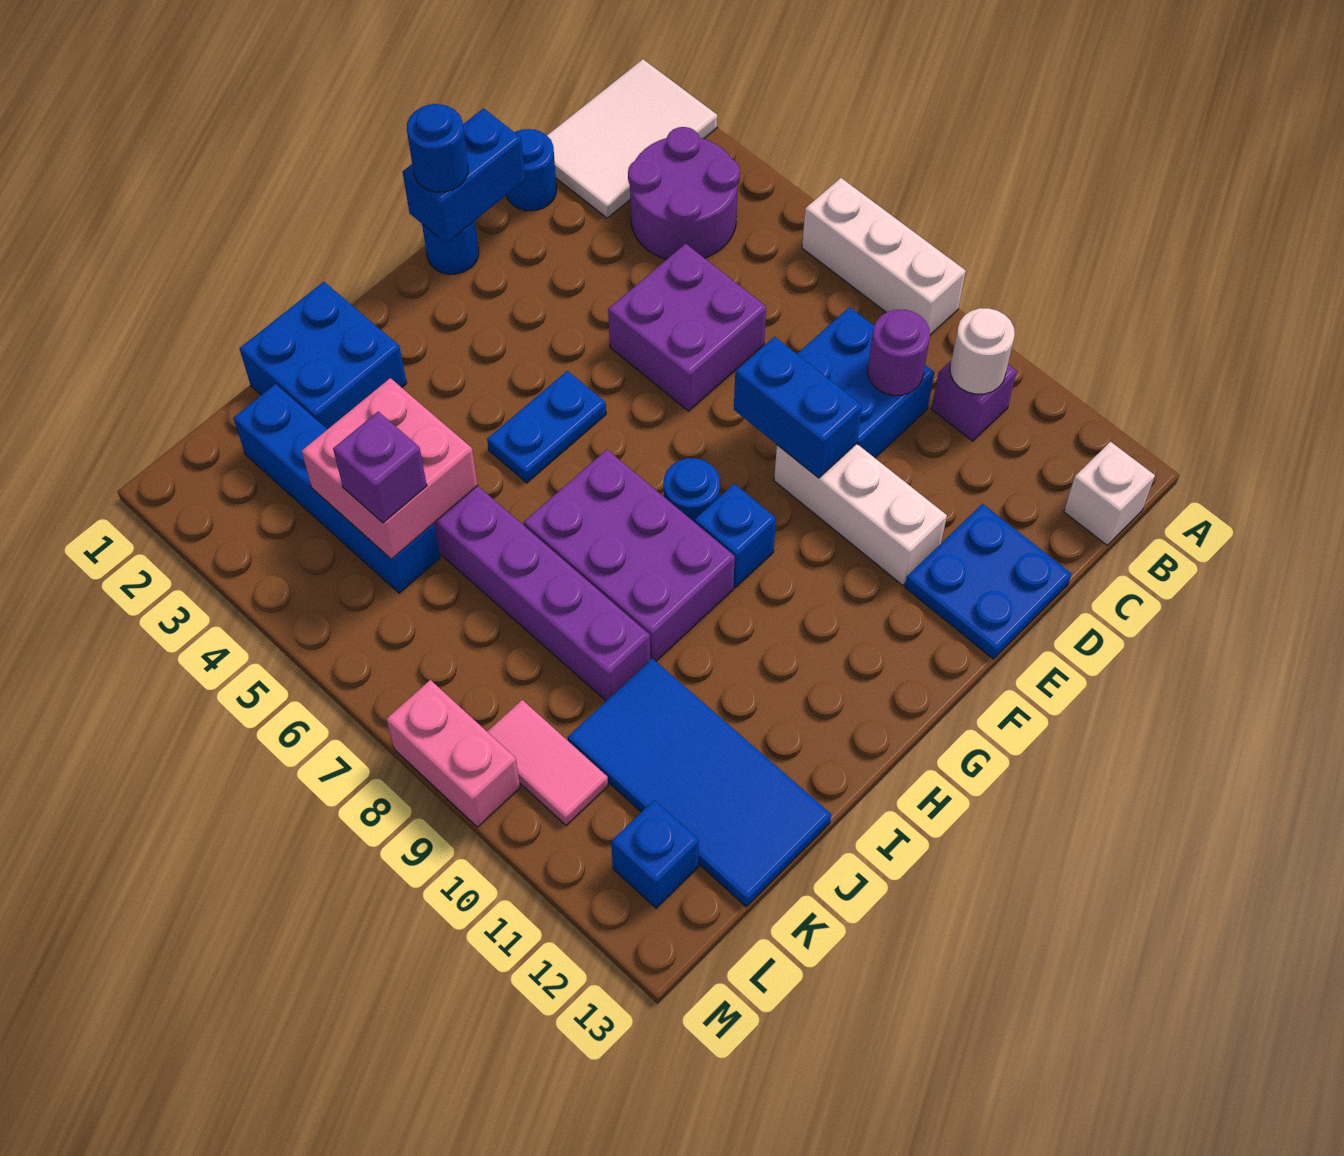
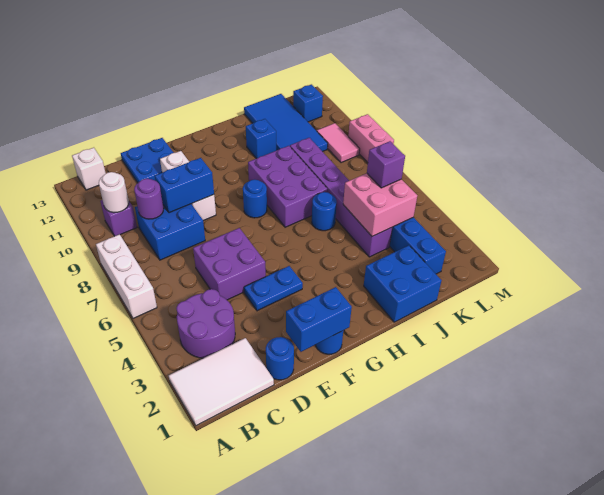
blue 1x2 brick [734,337,862,478] -> blue 1x2 brick turned to [155,158,214,213]
blue 1x1 round brick [407,104,468,192] -> blue 1x1 round brick moved to [312,192,337,231]
blue 1x2 plate [487,371,606,483] -> blue 1x2 plate moved to [244,266,303,311]
blue 1x1 brick [695,484,776,588] -> blue 1x1 brick moved to [246,119,276,159]

